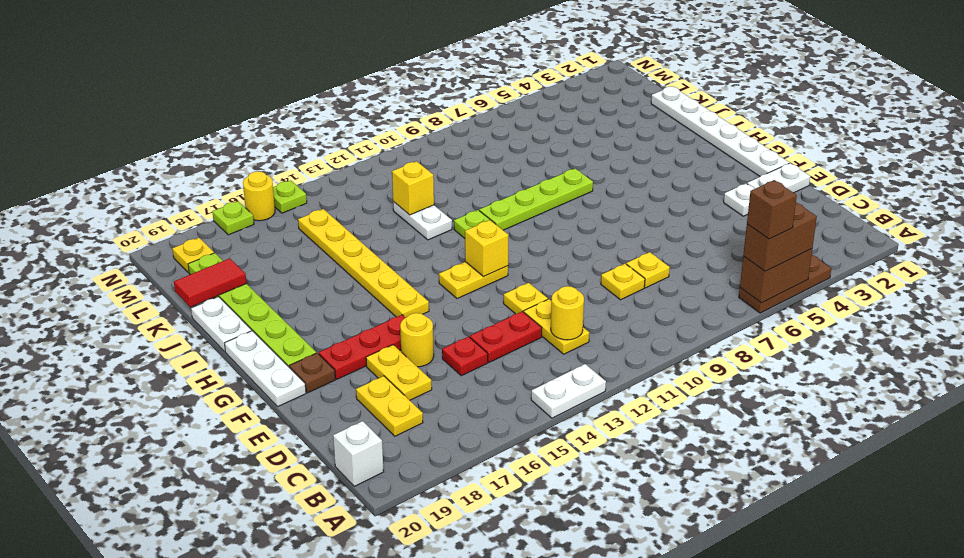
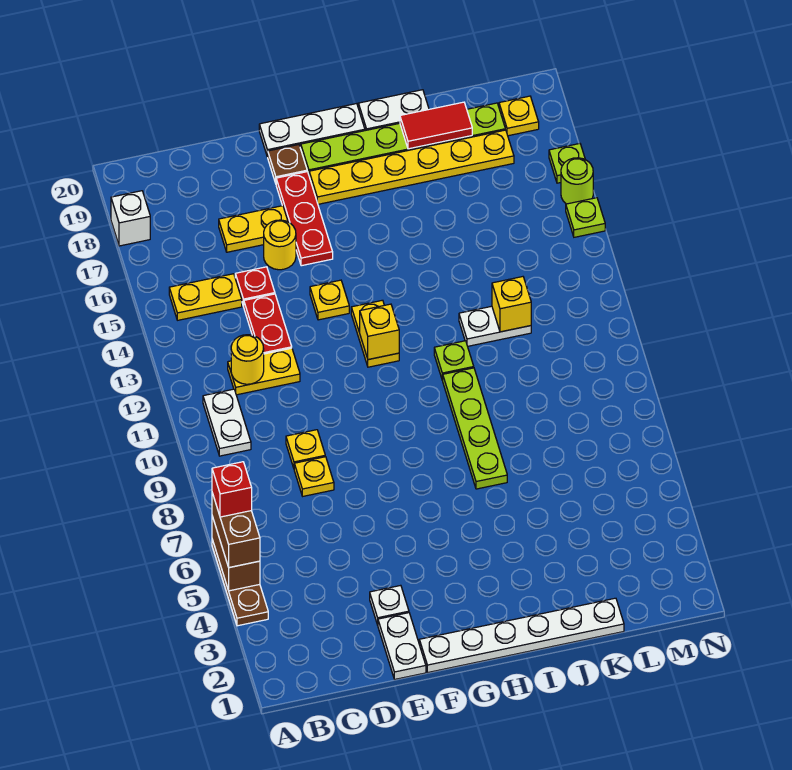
brown 1x1 brick [747,180,797,239] -> red 1x1 brick [212,462,252,517]
white 1x2 plate [531,364,606,418] -> white 1x2 plate moved to [203,389,251,456]
white 1x1 brick [333,421,384,486] -> white 1x1 brick moved to [111,191,150,246]
yellow 1x2 plate [356,376,423,436] -> yellow 1x2 plate moved to [169,274,242,320]
yellow 1x1 plate [504,283,548,314] -> yellow 1x1 plate moved to [310,280,349,320]
yellow 1x6 plate [298,209,429,318] -> yellow 1x6 plate moved to [309,130,514,204]
red 1x2 tile [174,258,247,307] -> red 1x2 tile turned to [400,102,472,149]
yellow 1x1 round brick [243,171,275,221] -> lime 1x1 round brick [561,158,593,204]

